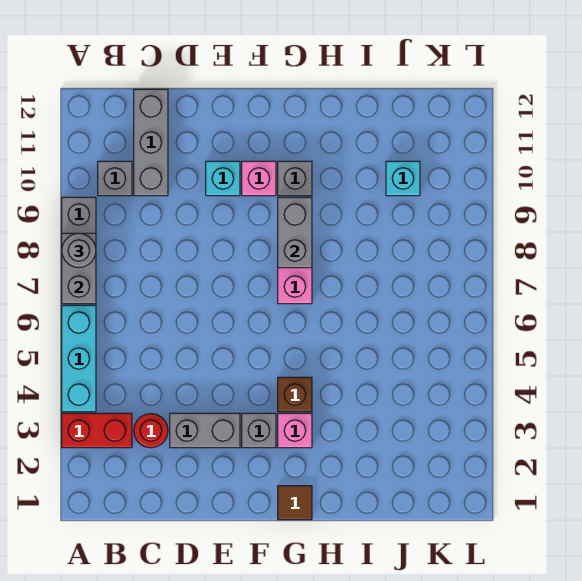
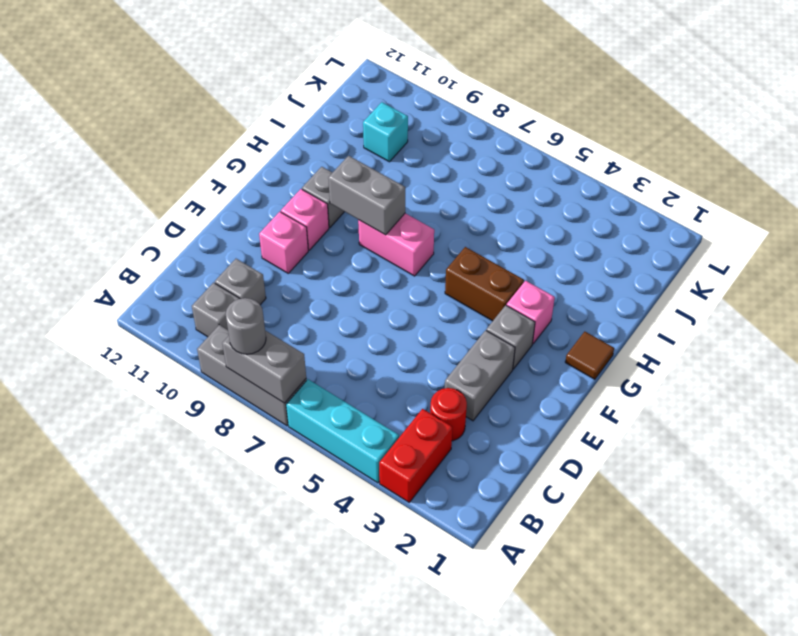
grey 1x3 brick [134,89,168,196] -> grey 1x1 brick [215,259,266,305]
cyan 1x1 brick [206,161,240,196] -> pink 1x1 brick [259,212,308,273]
brown 1x1 brick [278,377,312,412] -> brown 1x2 brick [445,247,524,321]

